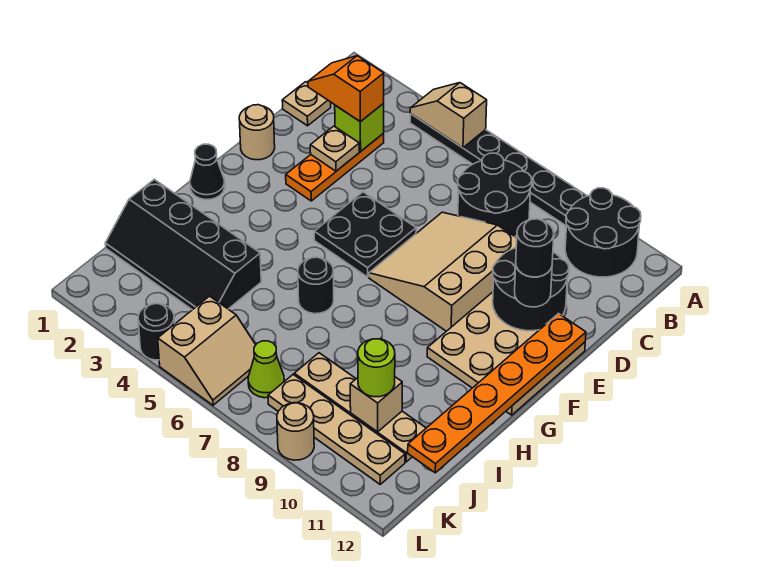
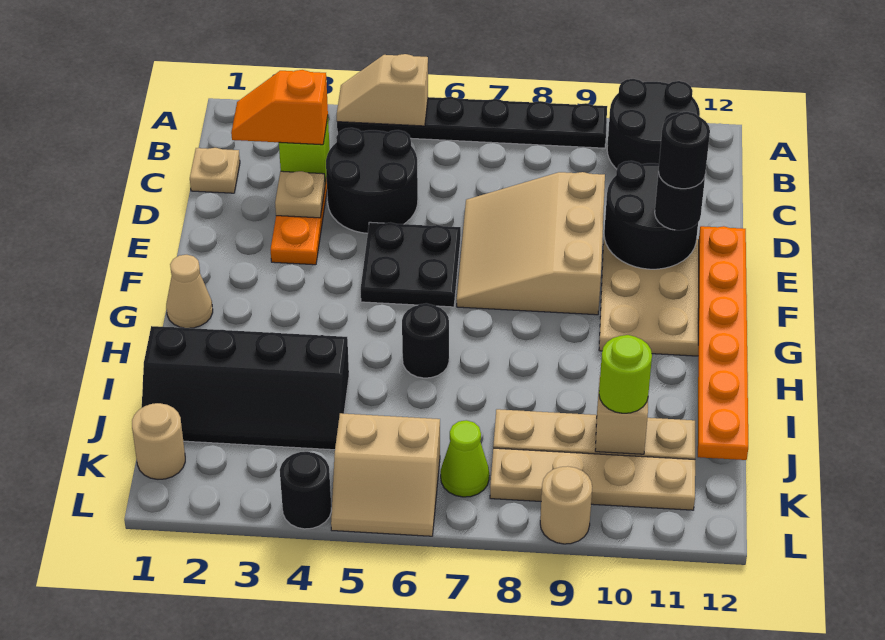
black 2x2 round brick [458,153,532,236] -> black 2x2 round brick moved to [326,128,418,233]
tan 1x1 round brick [239,105,275,160] -> tan 1x1 round brick moved to [132,403,185,479]
black 1x1 cone [190,144,225,200] -> tan 1x1 cone [166,255,213,328]
tan 2x2 slope [158,296,256,405] -> tan 2x2 slope turned to [331,413,440,536]

